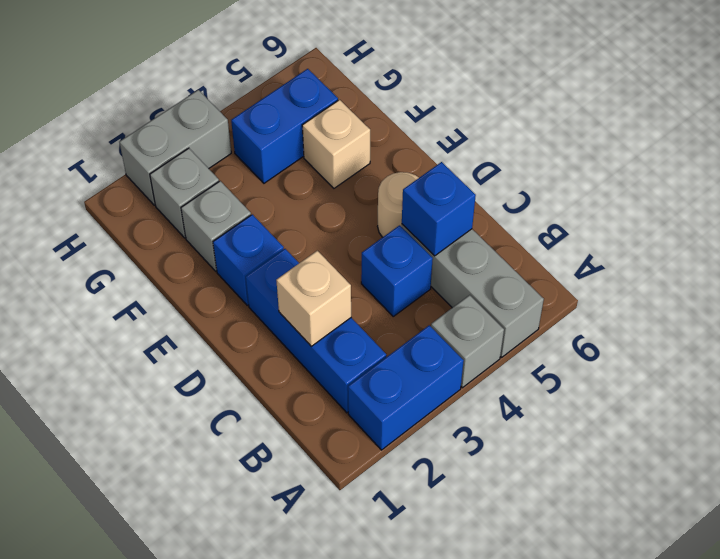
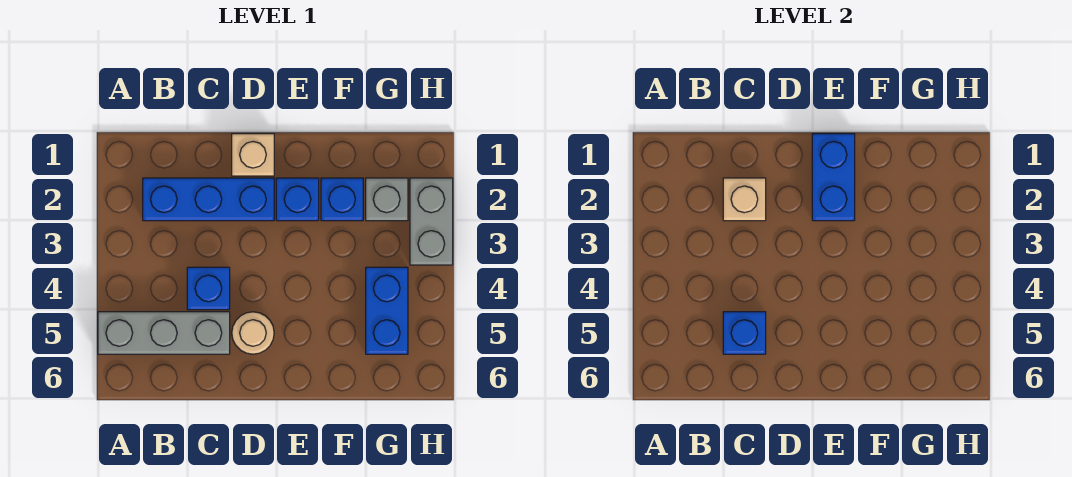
blue 1x2 brick [348,325,464,450] -> blue 1x2 brick moved to [812,134,855,221]
grey 1x1 brick [431,295,504,388] -> none
grey 1x1 brick [181,181,251,271] -> blue 1x1 brick [321,178,363,221]
tan 1x1 brick [302,100,370,188] -> tan 1x1 brick moved to [232,134,274,176]

